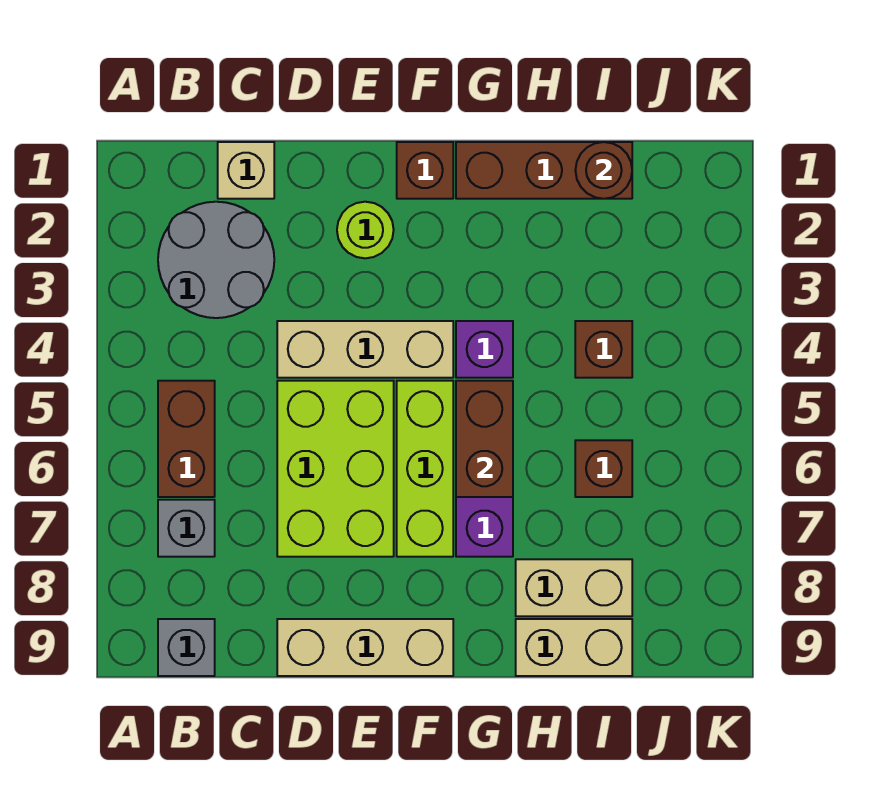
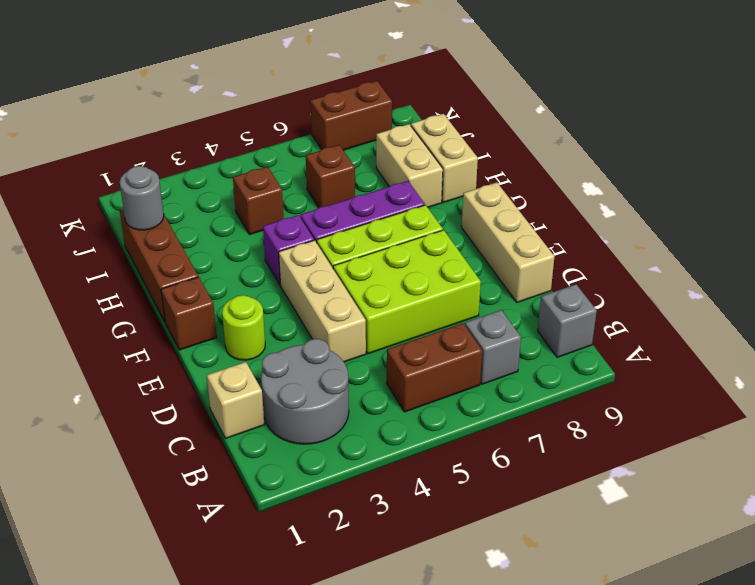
brown 1x2 brick [456,381,513,497] -> brown 1x2 brick moved to [310,81,392,150]
brown 1x1 round brick [575,142,632,199] -> grey 1x1 round brick [120,166,164,230]

